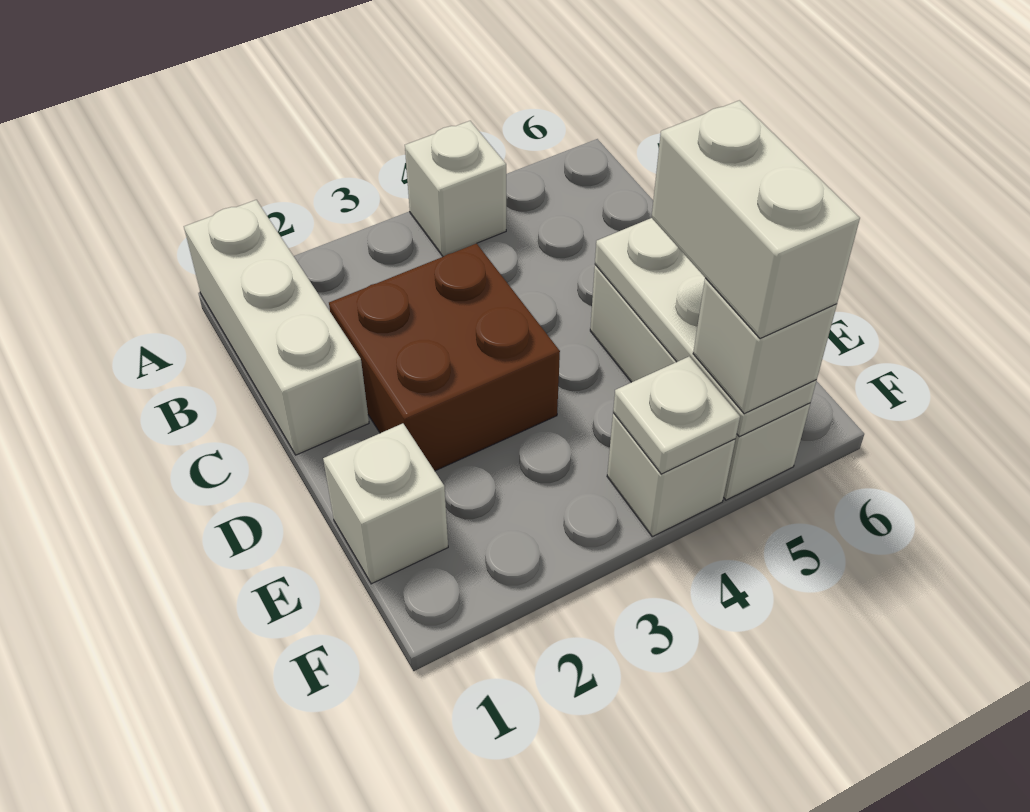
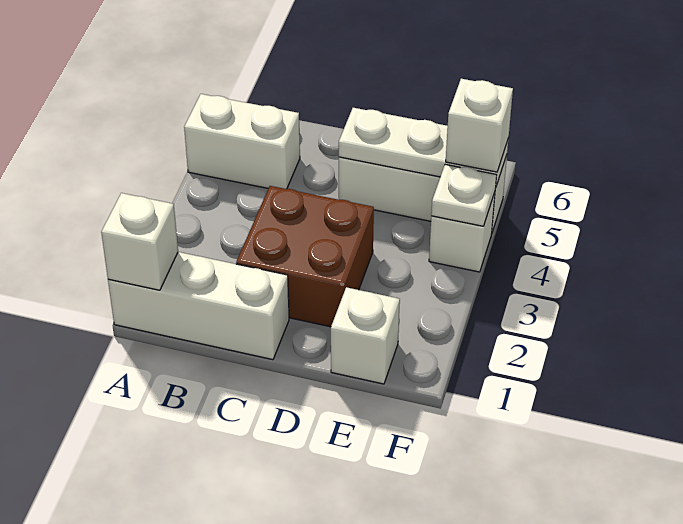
white 1x1 brick [405,121,506,257] -> white 1x1 brick moved to [101,193,178,290]
white 1x2 brick [652,100,860,339] -> white 1x2 brick moved to [184,94,300,189]

